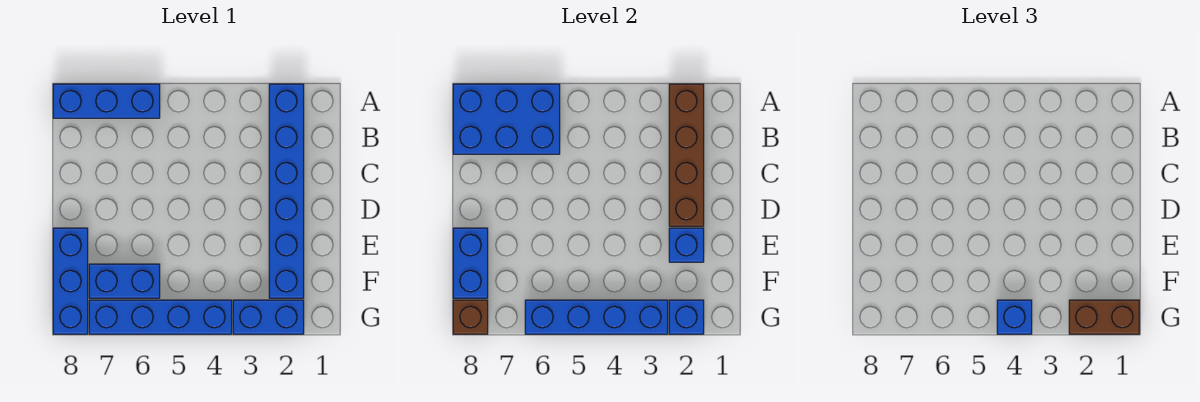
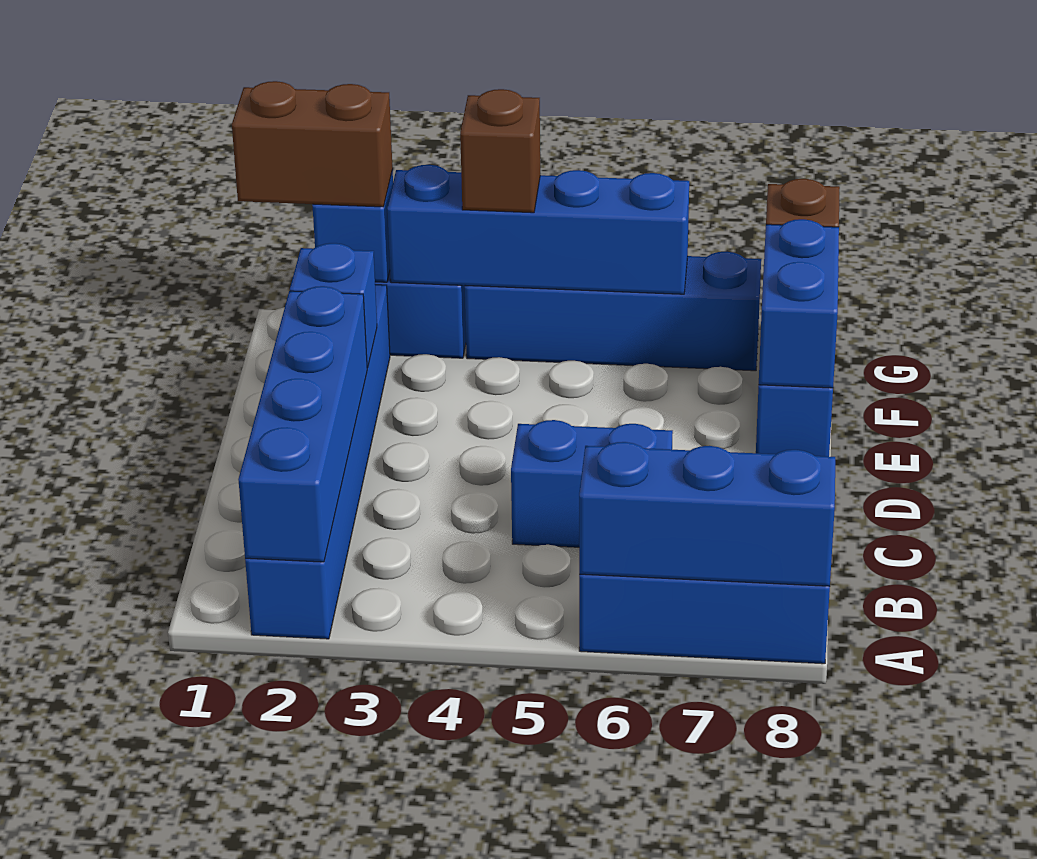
brown 1x4 brick [669,84,704,226] -> blue 1x4 brick [238,286,367,562]
blue 2x3 brick [453,84,560,154] -> blue 1x3 brick [579,442,835,586]
blue 1x2 brick [89,264,160,298] -> blue 1x2 brick moved to [511,420,673,547]
blue 1x1 brick [997,300,1032,334] -> brown 1x1 brick [460,89,540,213]

